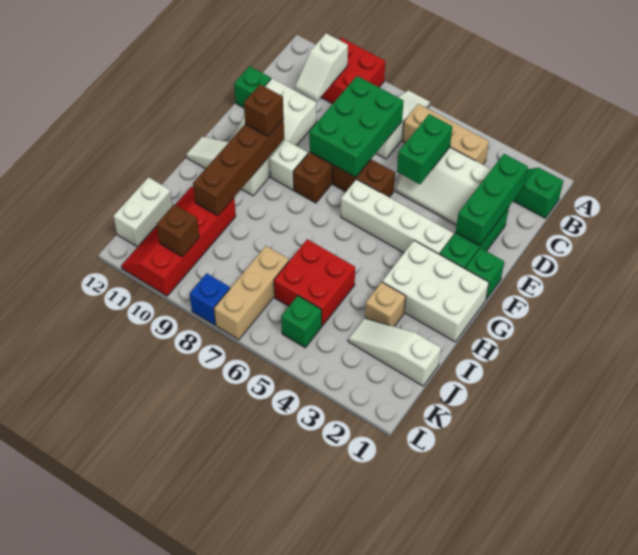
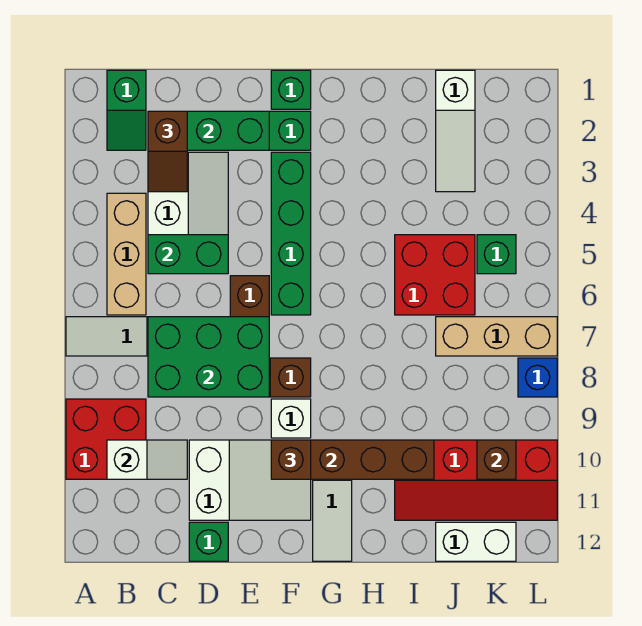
none -> brown 1x2 slope [148,111,187,192]
white 1x4 brick [341,179,453,254] -> green 1x4 brick [271,152,311,315]
white 2x3 brick [382,240,489,342] -> none
tan 1x1 brick [365,282,406,327] -> none

